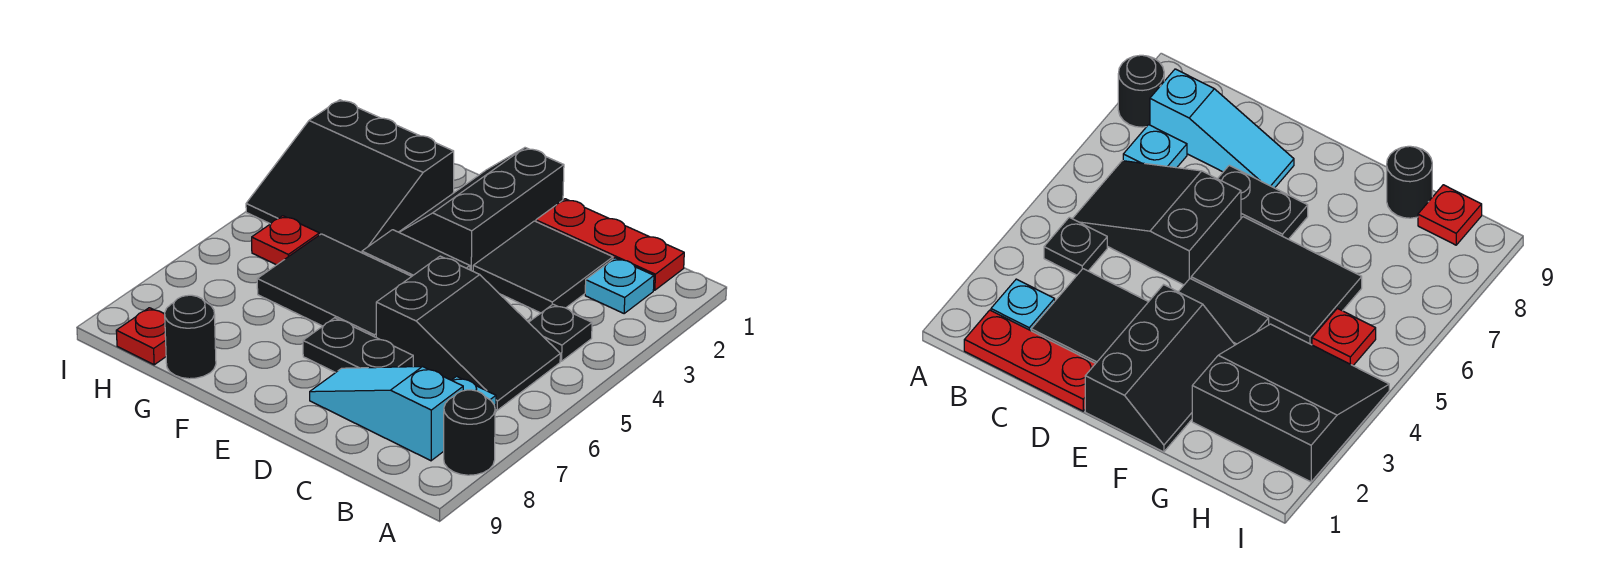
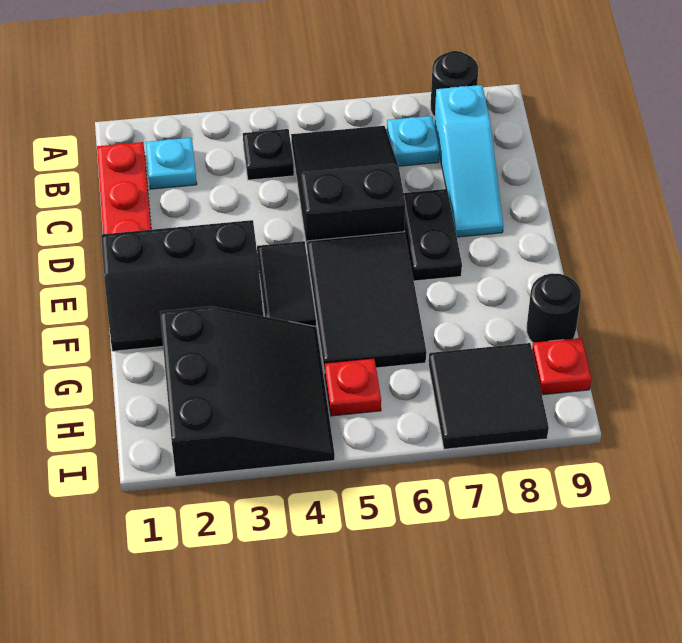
black 2x2 tile [473,221,613,313] -> black 2x2 tile moved to [429,343,549,449]

